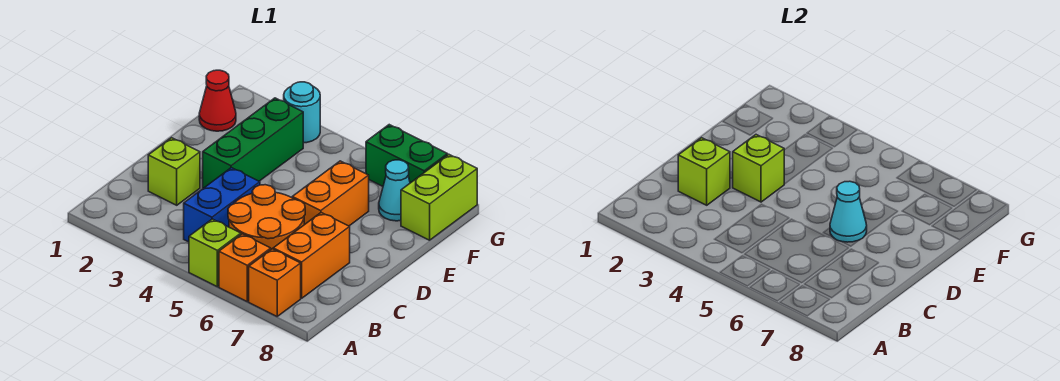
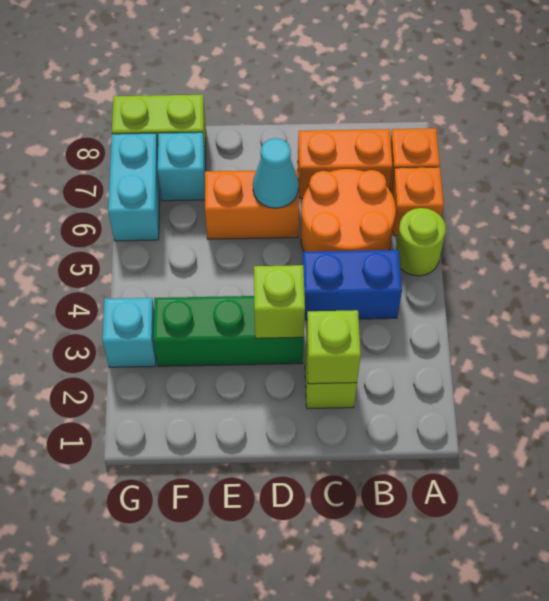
lime 1x1 brick [189,219,241,287] -> lime 1x1 round brick [396,208,446,276]
red 1x1 cone [199,70,236,131] -> none
cyan 1x1 cone [379,160,410,221] -> cyan 1x1 brick [158,132,206,201]
cyan 1x1 round brick [284,82,320,143] -> cyan 1x1 brick [103,298,156,367]
green 1x2 brick [366,125,448,186] -> cyan 1x2 brick [108,133,160,241]

